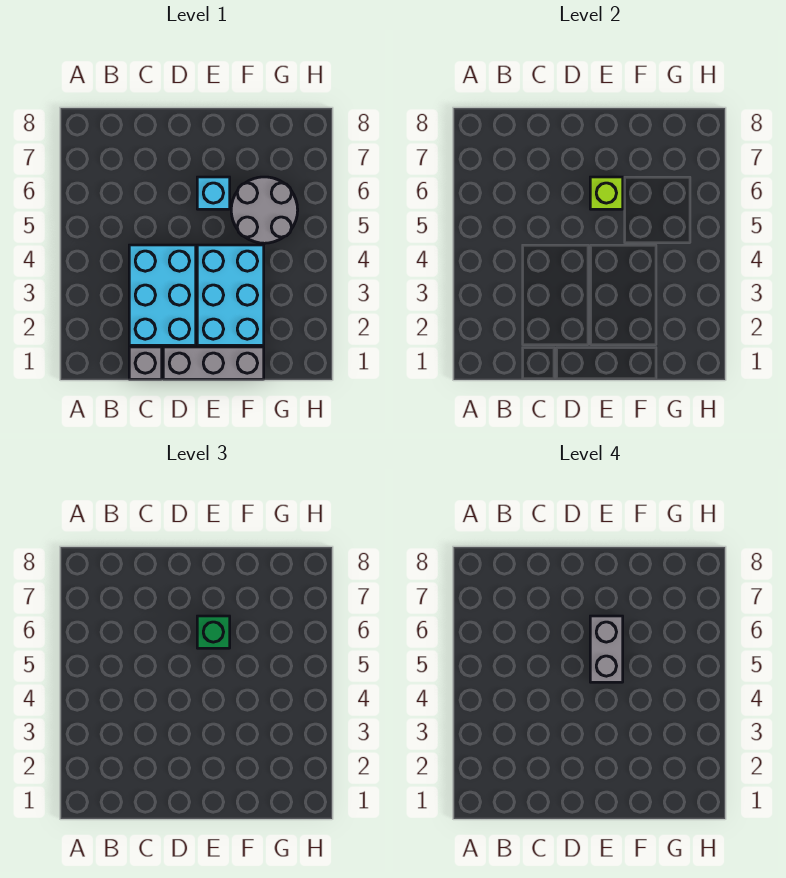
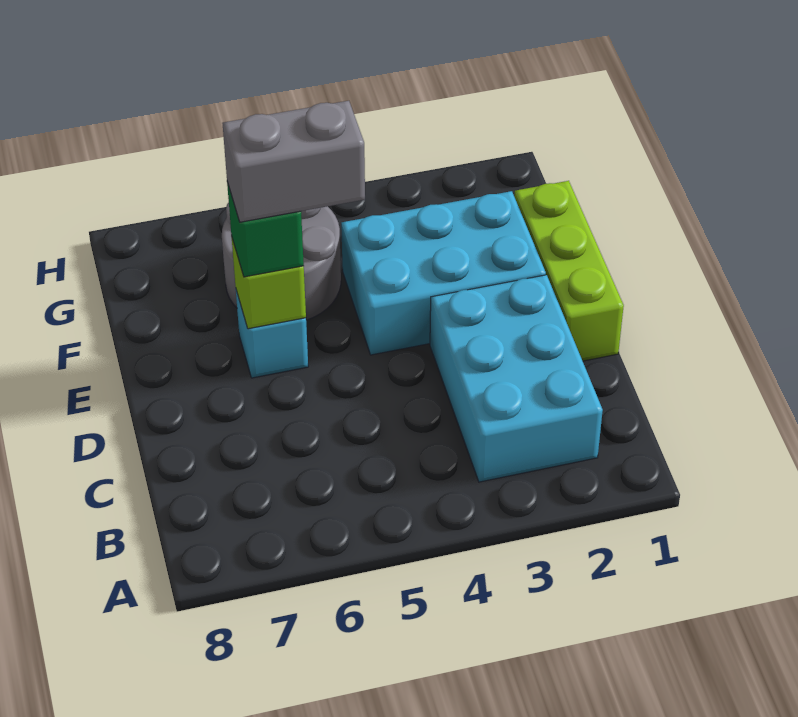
grey 1x1 brick [129,347,162,379] -> none
cyan 2x3 brick [129,245,196,345] -> cyan 2x3 brick turned to [430,275,603,482]
grey 1x3 brick [163,347,264,379] -> lime 1x3 brick [514,181,624,361]

